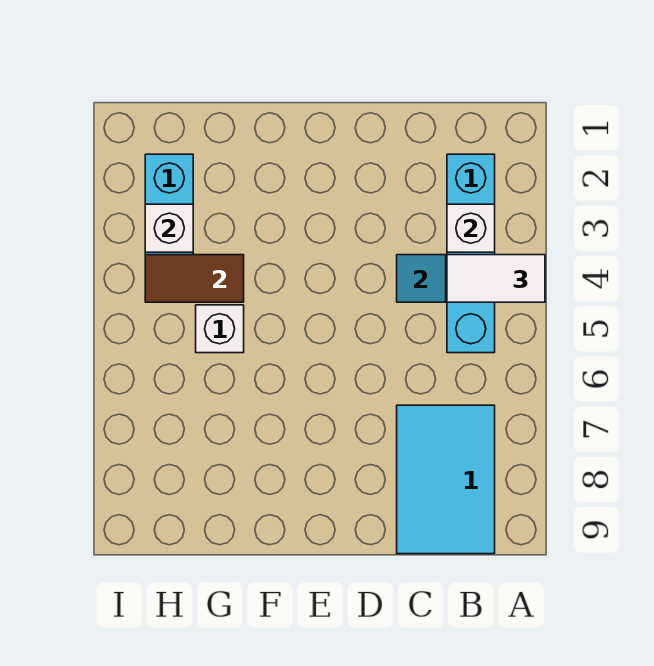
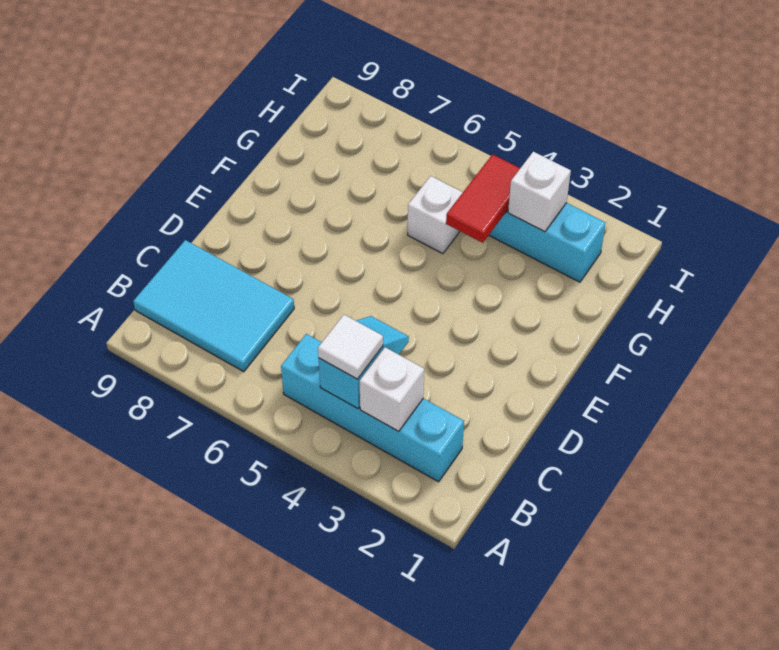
white 1x2 tile [447,255,545,302] -> white 1x1 tile [318,315,383,379]
brown 1x2 tile [145,255,244,302] -> red 1x2 tile [446,154,520,243]

